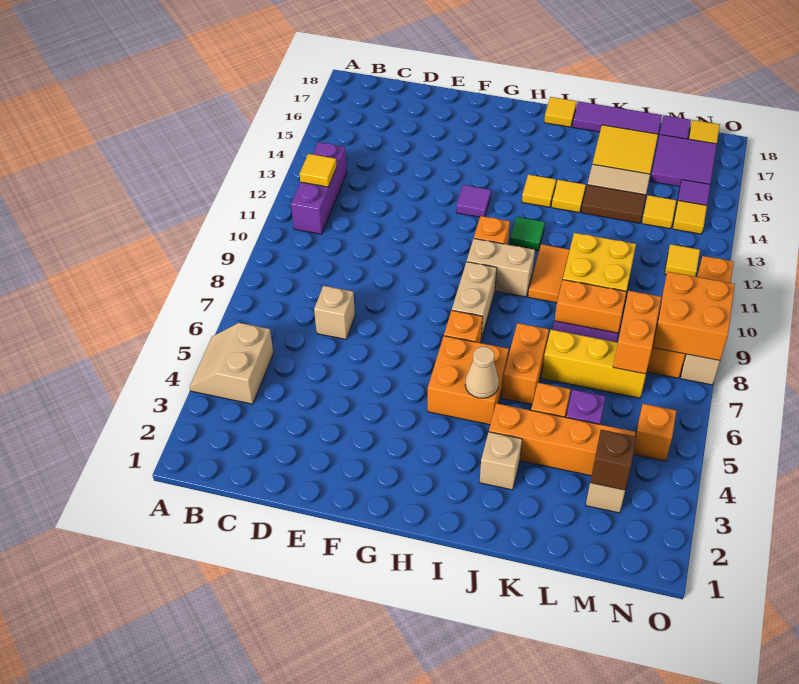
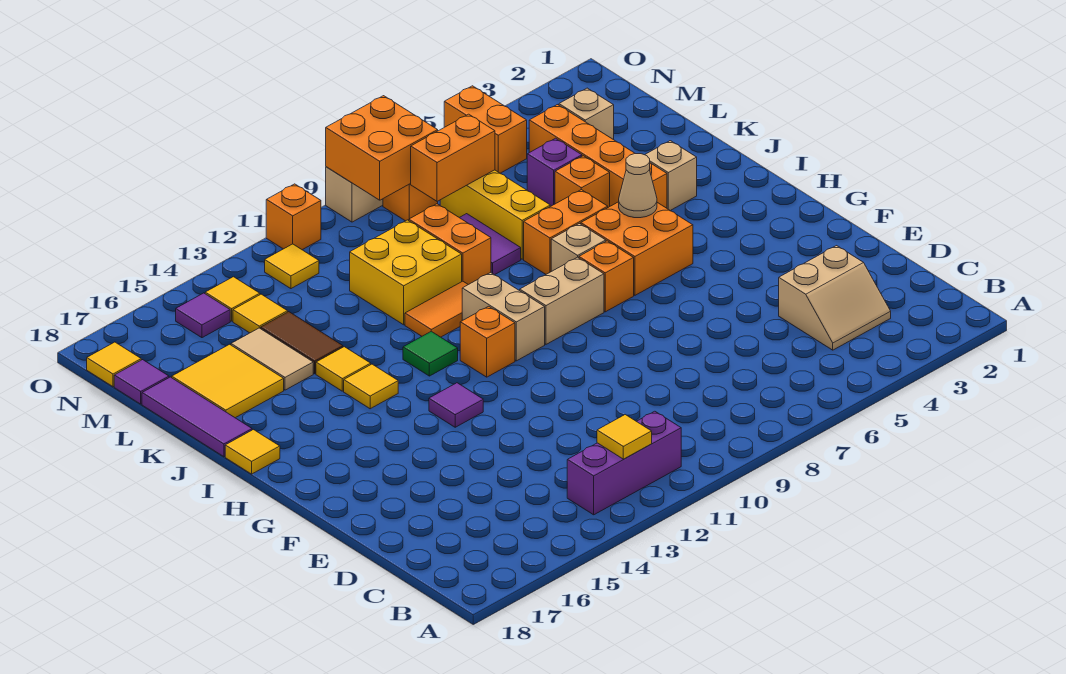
tan 2x2 slope [190,323,273,404] -> tan 2x2 slope moved to [779,246,891,350]
tan 1x1 brick [314,286,355,339] -> tan 1x1 brick moved to [551,224,606,271]
brown 1x1 brick [590,430,636,490] -> none
purple 2x2 tile [650,134,717,187] -> none
orange 1x1 brick [633,404,676,461] -> orange 1x2 brick [444,86,527,173]

